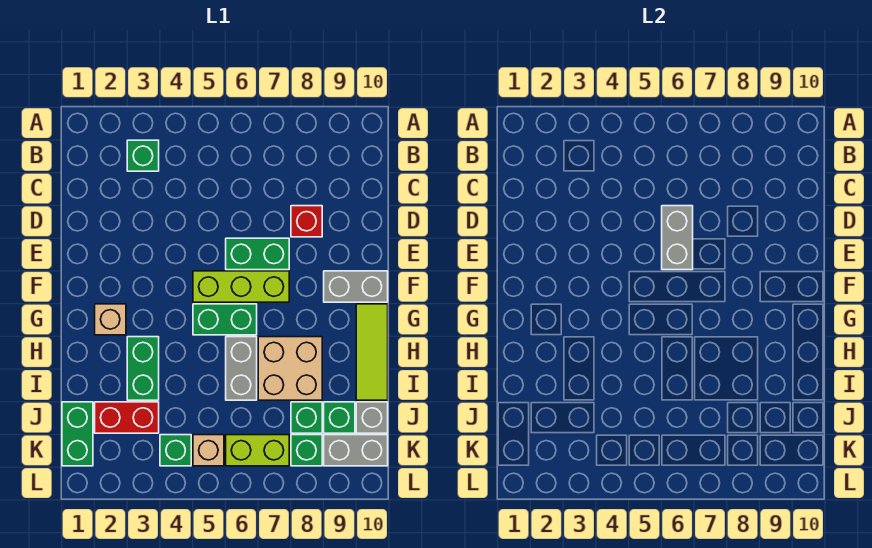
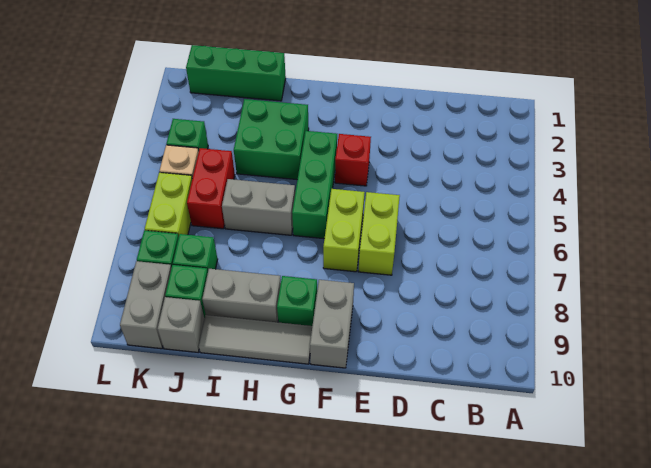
green 1x1 brick [127,140,159,171] -> green 1x1 brick moved to [277,276,317,326]
grey 1x2 brick [662,206,693,270] -> grey 1x2 brick moved to [202,269,281,322]
red 1x1 brick [291,206,322,237] -> red 1x1 brick moved to [335,134,371,186]
green 1x2 brick [226,238,289,270] -> lime 1x2 brick [358,192,400,275]
lime 1x3 brick [193,271,289,302] -> lime 1x2 brick [323,189,365,272]
tan 1x1 brick [95,304,126,335] -> none
green 1x2 brick [193,304,257,335] -> green 1x3 brick [292,131,337,239]
lime 1x3 tile [356,304,388,400] -> grey 1x3 tile [199,315,312,364]
green 1x2 brick [127,337,159,400] -> green 2x2 brick [234,99,309,180]
tan 2x2 brick [258,337,322,400] -> none
green 1x2 brick [62,402,93,466] -> green 1x3 brick [186,45,286,101]
red 1x2 brick [95,402,159,433] -> red 1x2 brick moved to [187,148,235,229]

